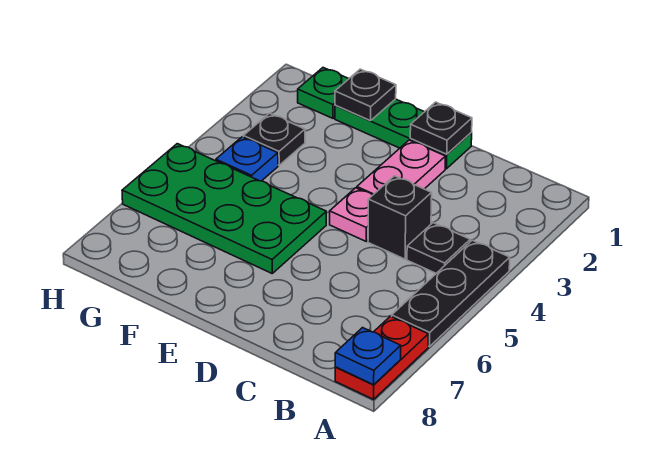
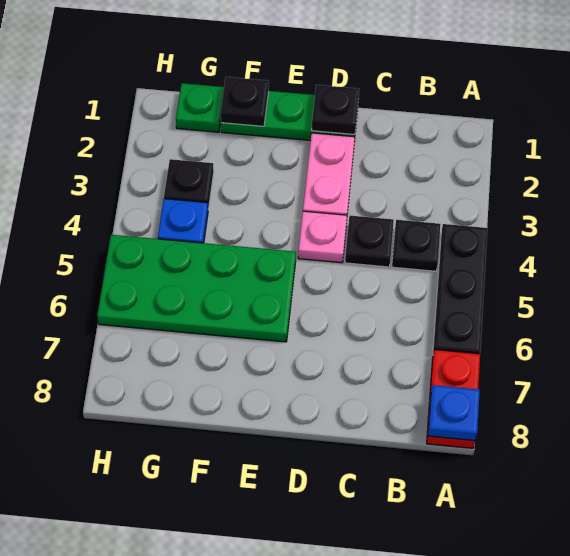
black 1x1 brick [368,176,432,259] -> black 1x1 plate [345,216,394,267]

